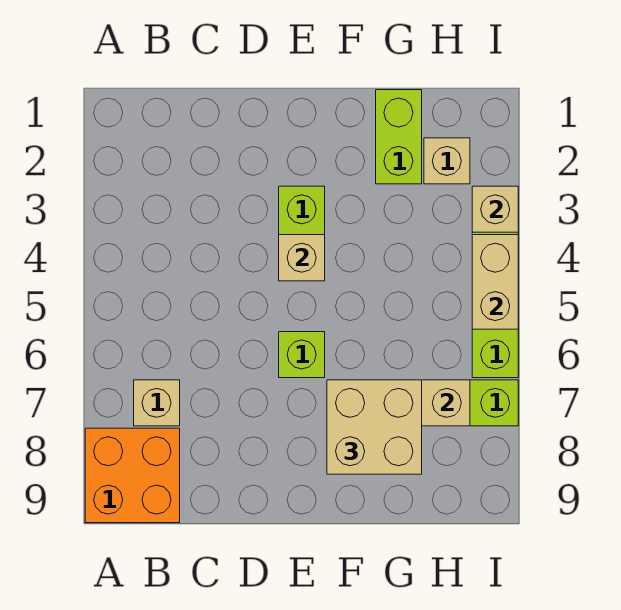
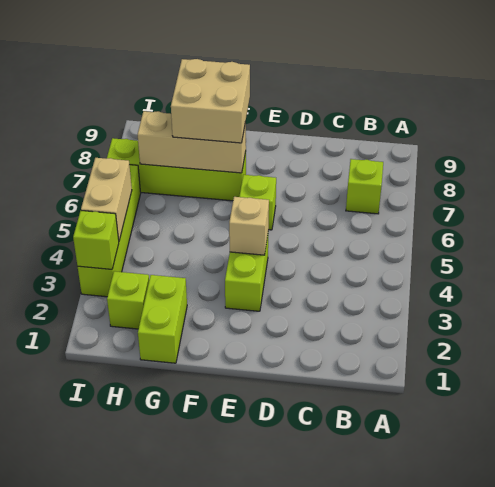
orange 2x2 brick [85,428,180,523] -> none
tan 1x1 brick [134,380,180,426] -> lime 1x1 brick [346,159,383,214]
tan 1x1 brick [424,138,470,184] -> lime 1x1 brick [107,271,149,329]
tan 1x1 brick [472,186,518,232] -> lime 1x1 brick [73,211,119,269]

